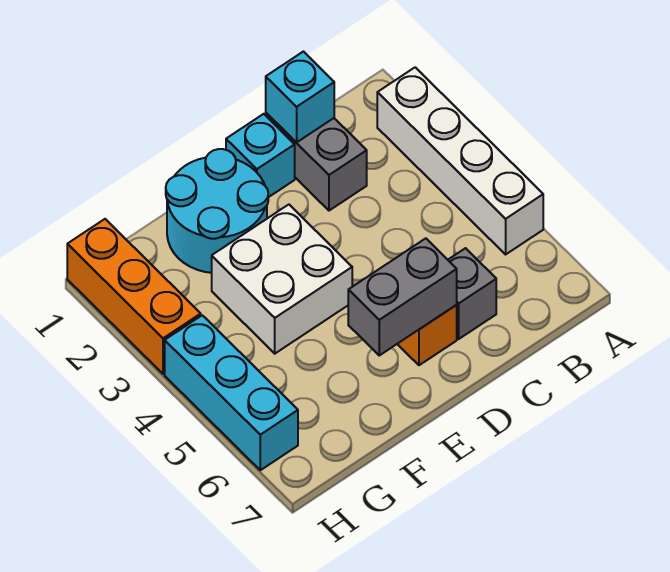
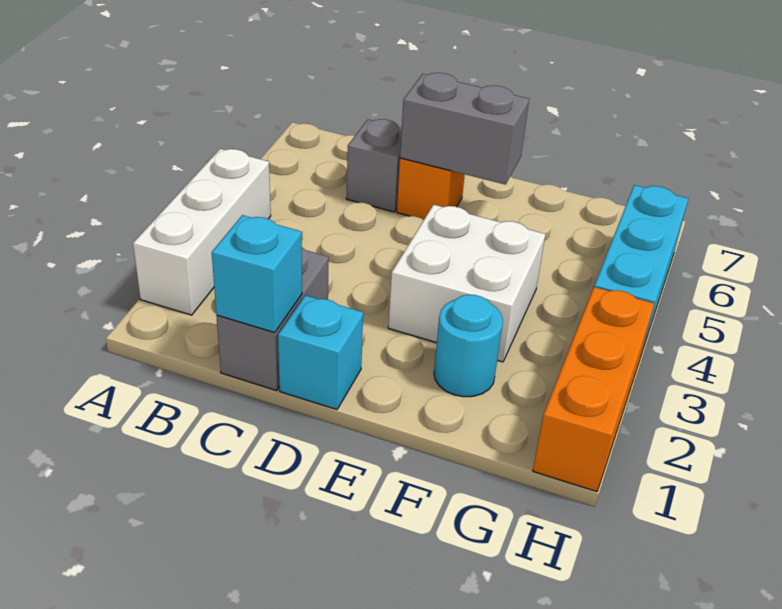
white 1x4 brick [377,67,543,254] -> white 1x3 brick [133,149,271,315]
cyan 2x2 round brick [166,149,268,273] -> cyan 1x1 round brick [434,295,503,397]

